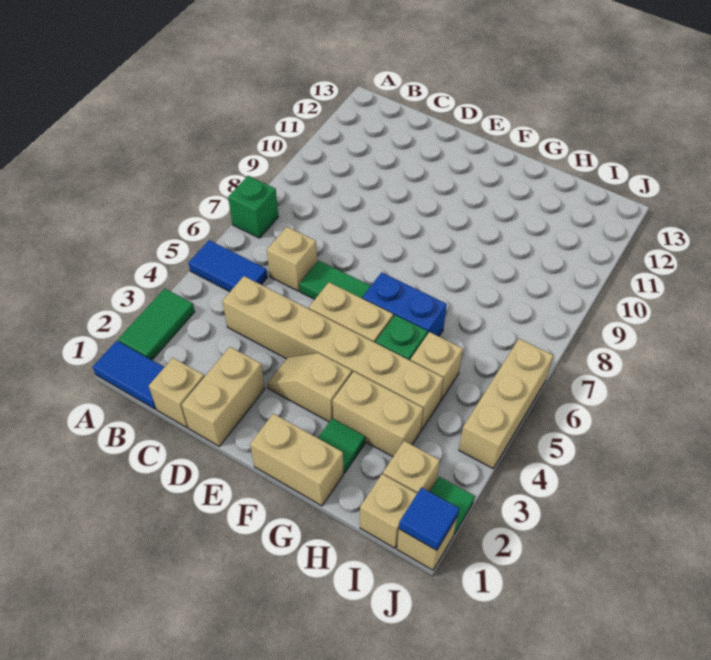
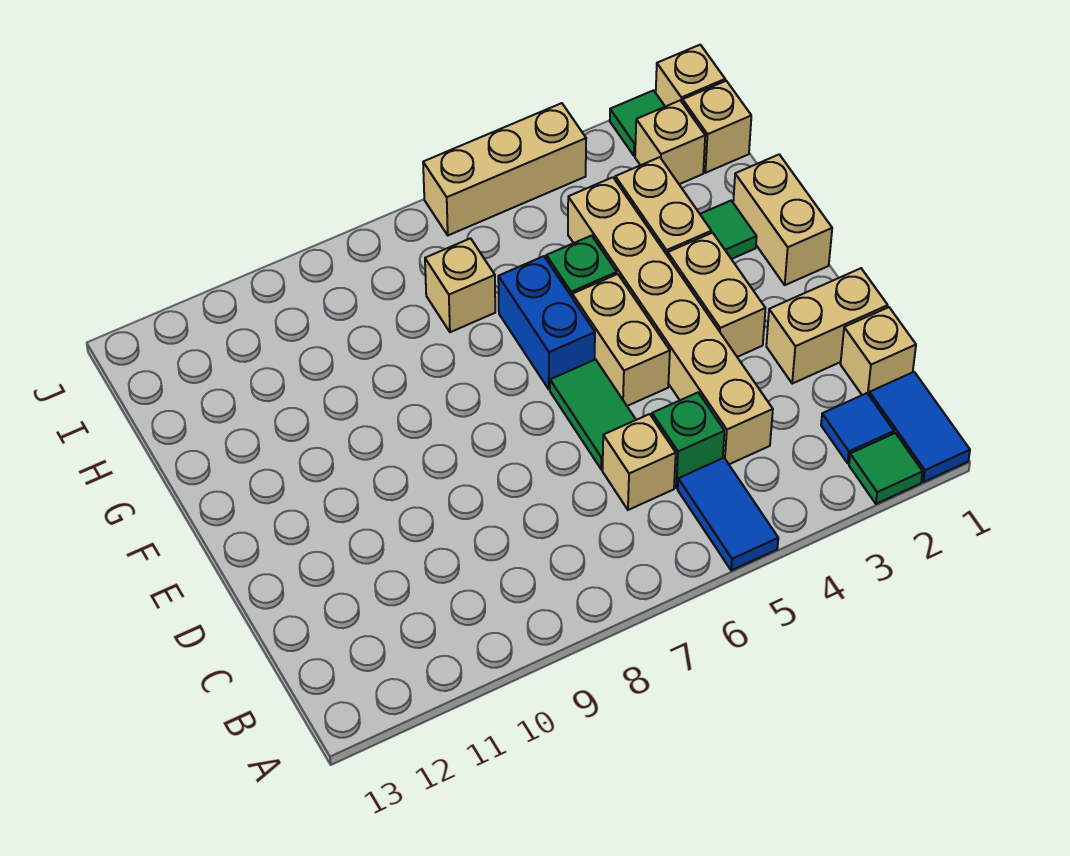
green 1x2 tile [118,289,195,360] -> green 1x1 tile [849,433,923,504]
green 1x1 brick [228,176,278,238] -> green 1x1 brick moved to [652,393,724,488]
tan 1x2 slope [267,353,352,422] -> tan 1x2 brick [668,233,765,357]
tan 1x1 brick [410,332,463,401] -> tan 1x1 brick moved to [425,238,495,332]
blue 1x1 tile [399,487,459,550] -> blue 1x1 tile moved to [821,393,894,463]

